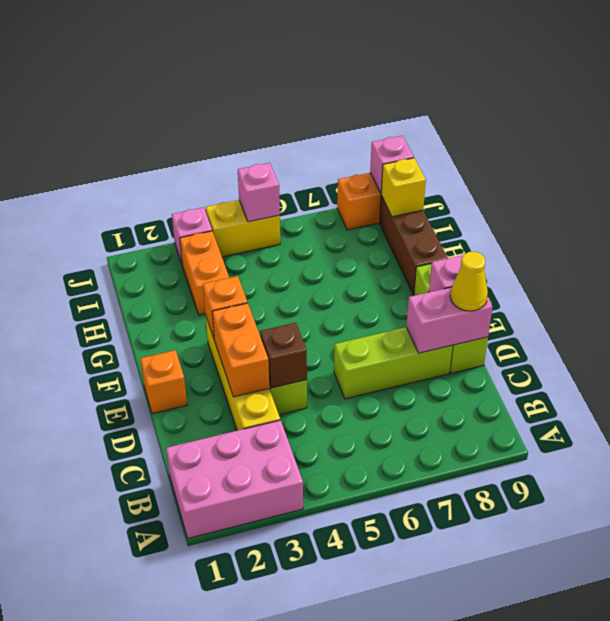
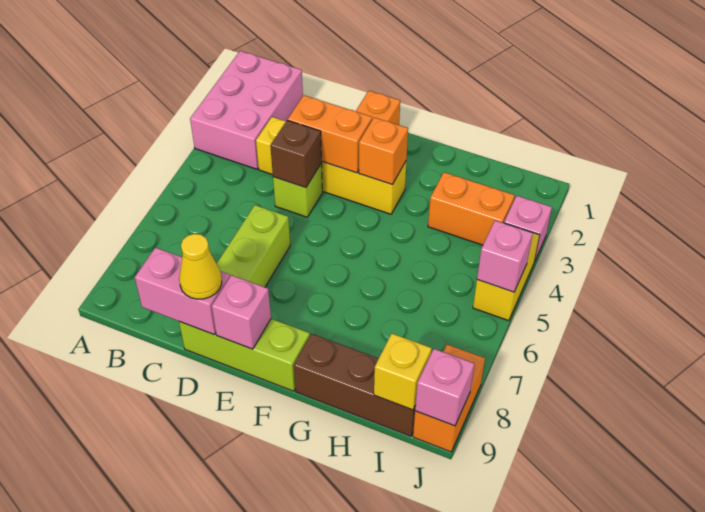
pink 1x2 brick [406,287,493,353] -> pink 1x2 brick turned to [135,248,230,335]

